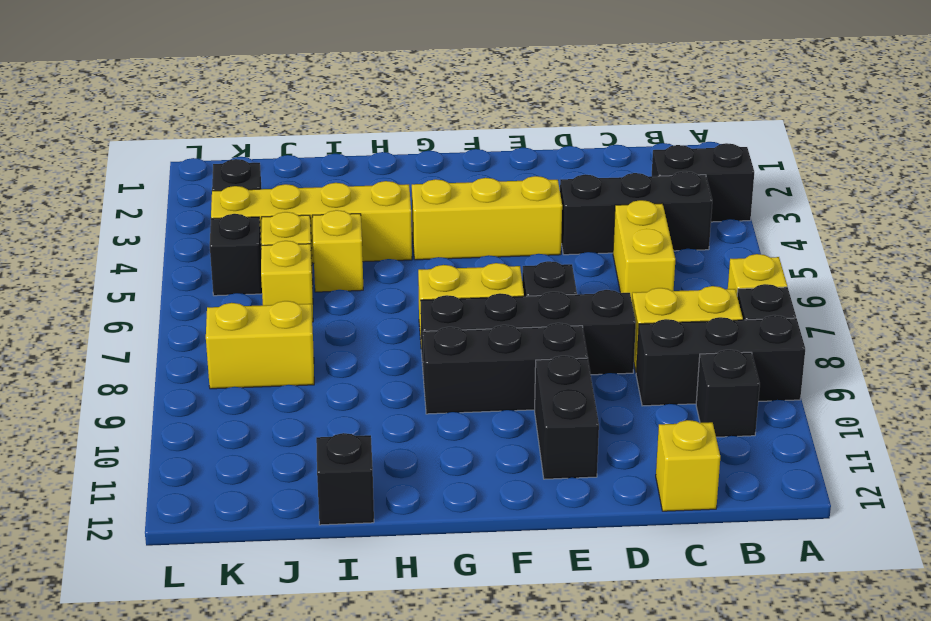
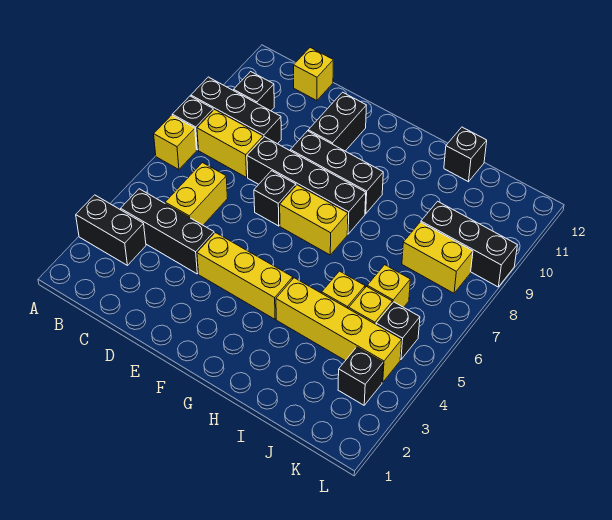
none -> black 1x3 brick [421,201,517,287]

